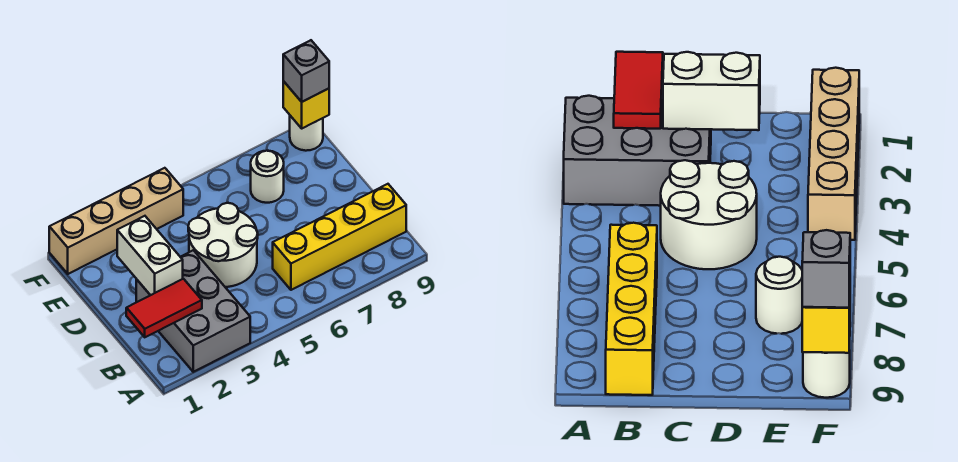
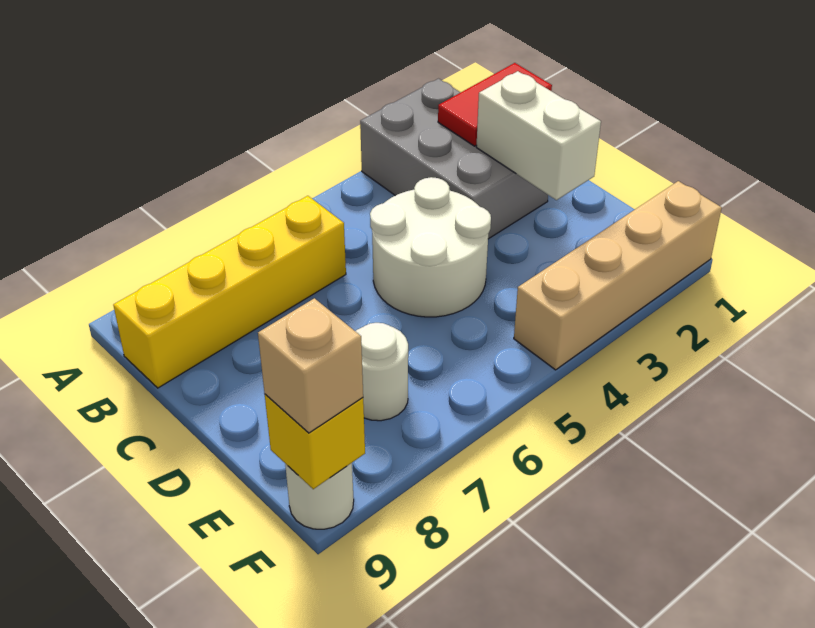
grey 1x1 brick [283,40,329,102] -> tan 1x1 brick [258,298,363,433]

